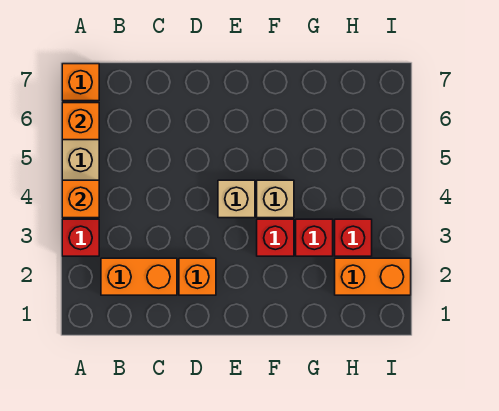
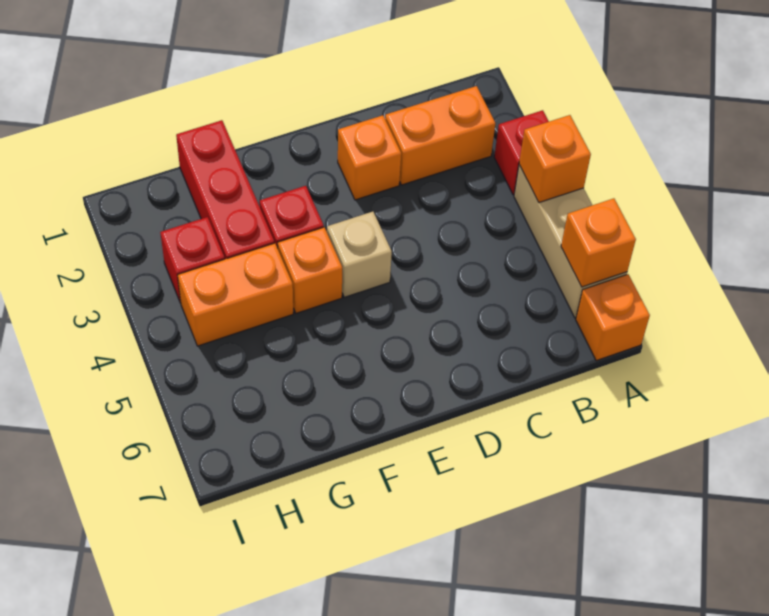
tan 1x1 brick [257,180,294,218] -> orange 1x1 brick [278,227,342,313]
red 1x1 brick [296,219,333,256] -> red 1x3 brick [176,120,274,259]
orange 1x2 brick [335,258,411,295] -> orange 1x2 brick moved to [178,243,293,346]

